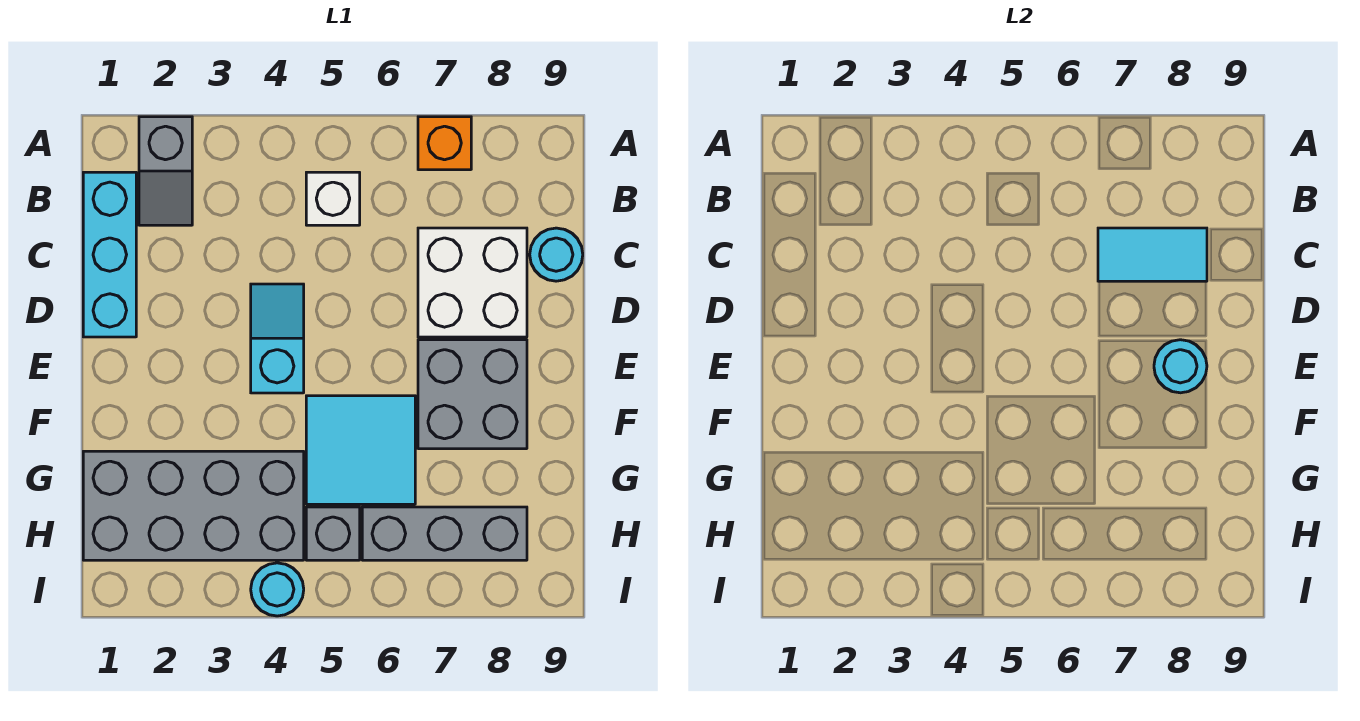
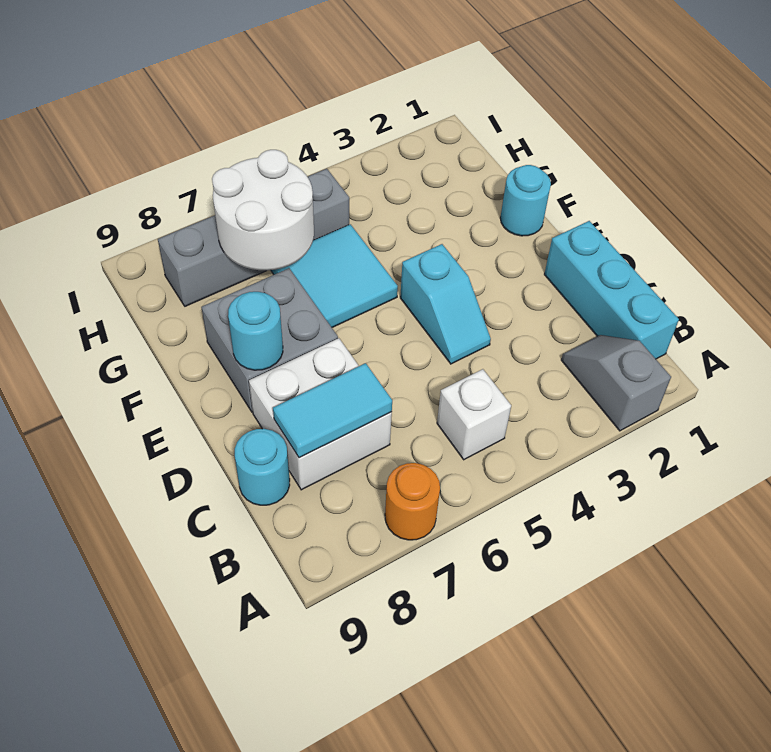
orange 1x1 brick [418,117,471,170] -> orange 1x1 round brick [385,463,440,540]
grey 2x4 brick [83,451,304,560] -> none
none -> white 2x2 round brick [212,150,314,270]
cyan 1x1 round brick [251,563,304,616] -> cyan 1x1 round brick moved to [500,165,551,236]

